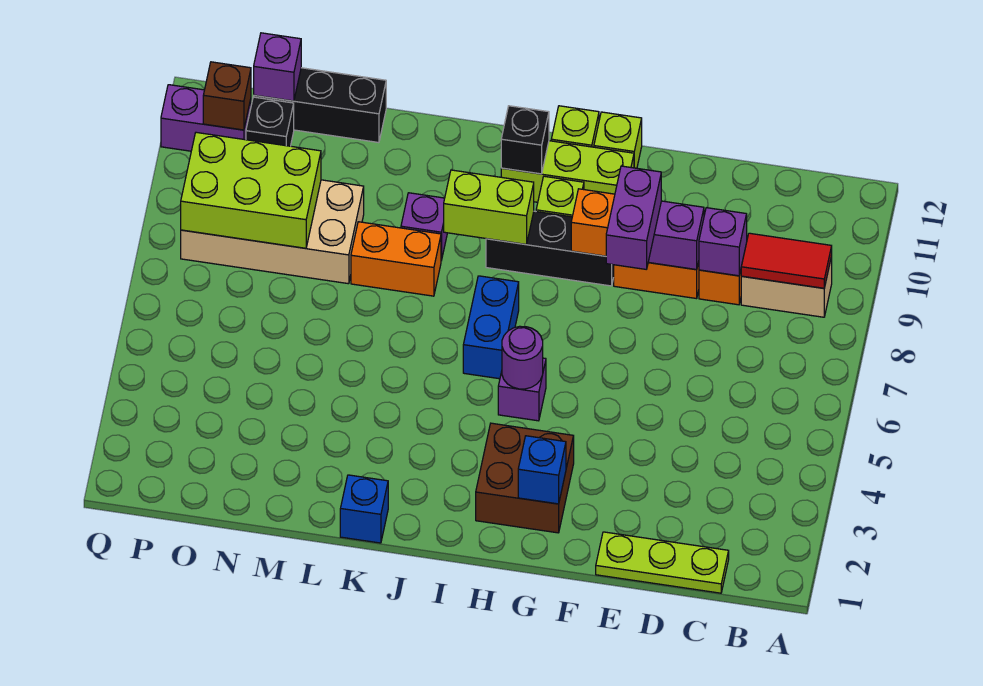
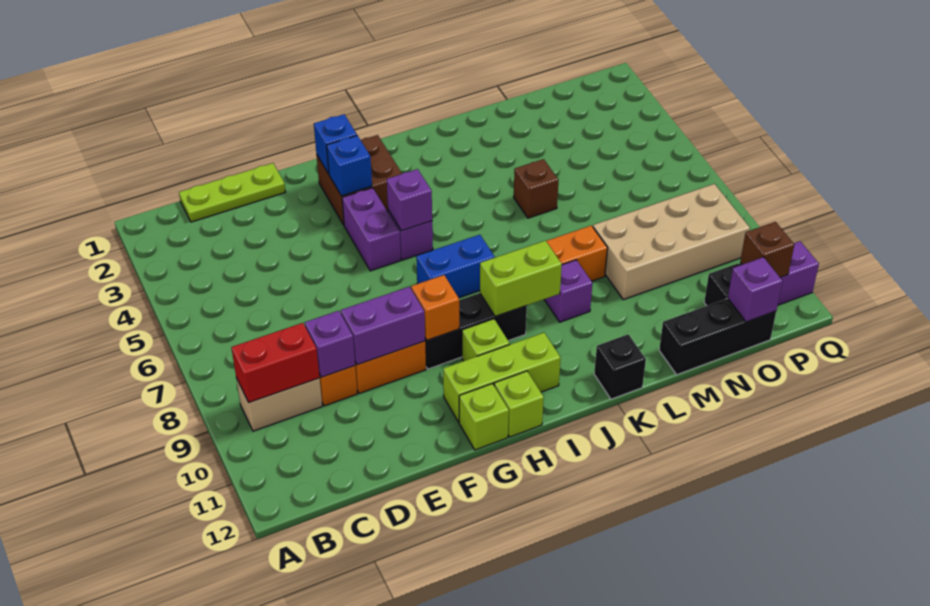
red 1x2 tile [741,233,832,288] -> red 1x2 brick [231,323,320,403]
purple 1x2 brick [606,166,661,269] -> purple 1x2 brick moved to [342,188,401,271]
purple 1x1 round brick [502,326,543,389] -> purple 1x1 brick [387,169,432,231]
blue 1x2 brick [463,276,519,379] -> blue 1x2 brick turned to [416,235,495,298]
black 1x1 brick [501,106,549,174] -> black 1x1 brick moved to [594,334,646,399]
blue 1x1 brick [340,475,388,543] -> blue 1x1 brick moved to [327,135,372,196]
none -> brown 1x1 brick [514,159,558,218]
lime 2x3 brick [181,132,321,248] -> none

